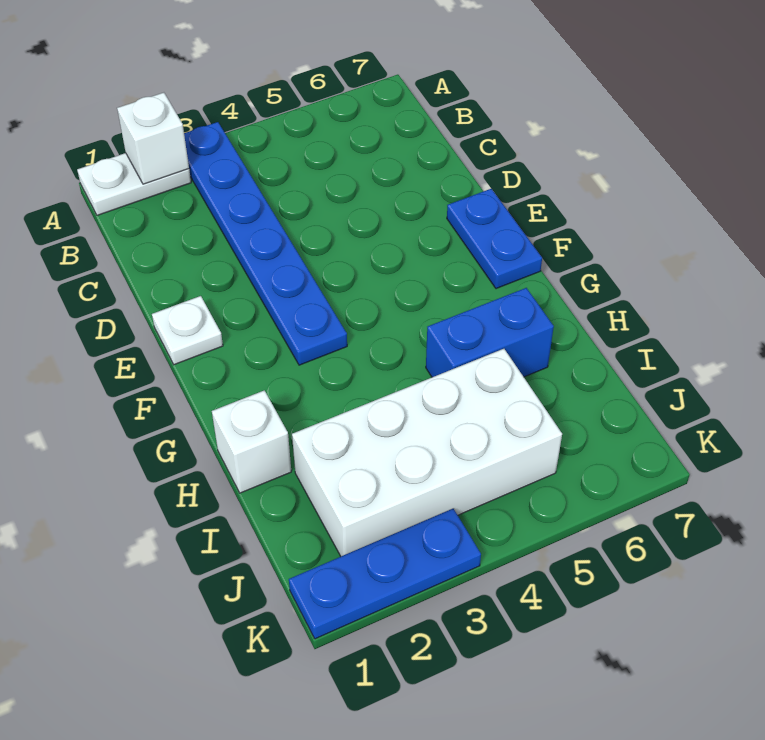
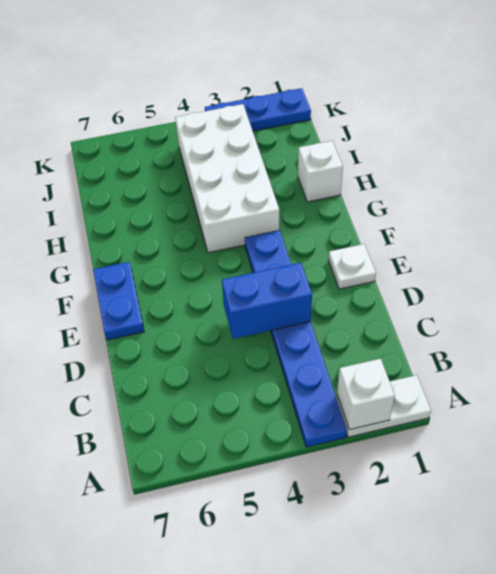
blue 1x2 brick [426,288,554,377] -> blue 1x2 brick moved to [222,263,312,339]
white 2x4 brick [292,349,562,556] -> white 2x4 brick turned to [175,104,279,253]

